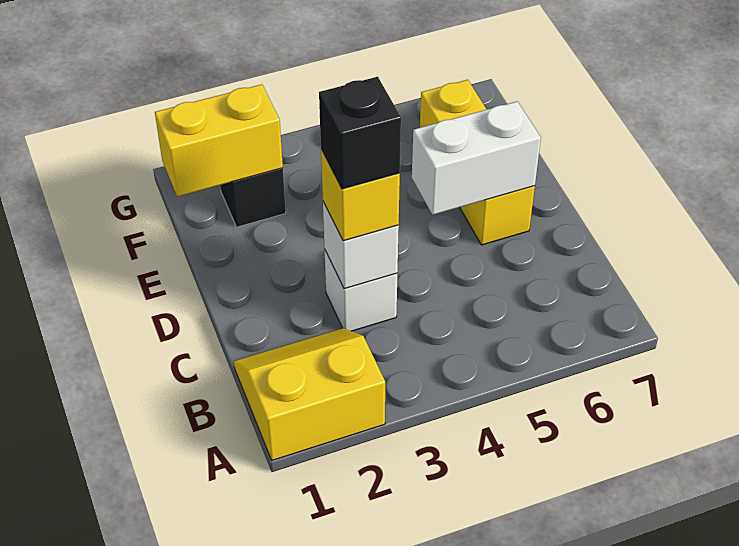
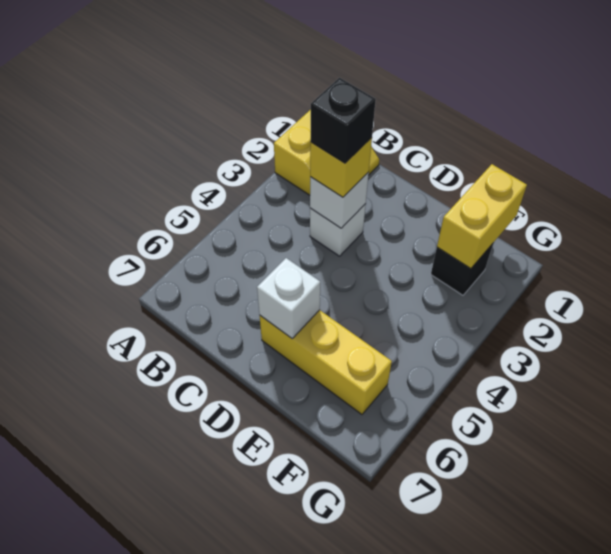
white 1x2 brick [412,101,541,215] -> white 1x1 brick [257,258,320,338]

